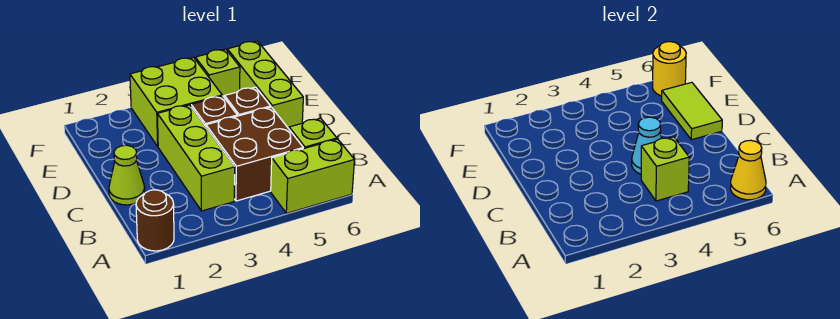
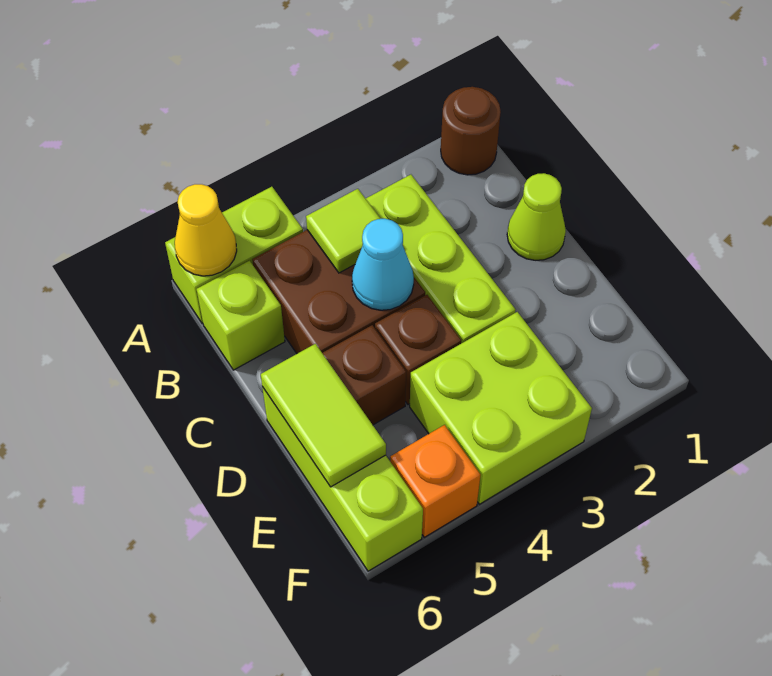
lime 1x1 brick [641,137,689,201] -> lime 1x1 tile [306,189,380,273]
lime 1x1 brick [195,49,240,97] -> orange 1x1 brick [390,425,480,537]
yellow 1x1 round brick [653,42,686,96] -> none

